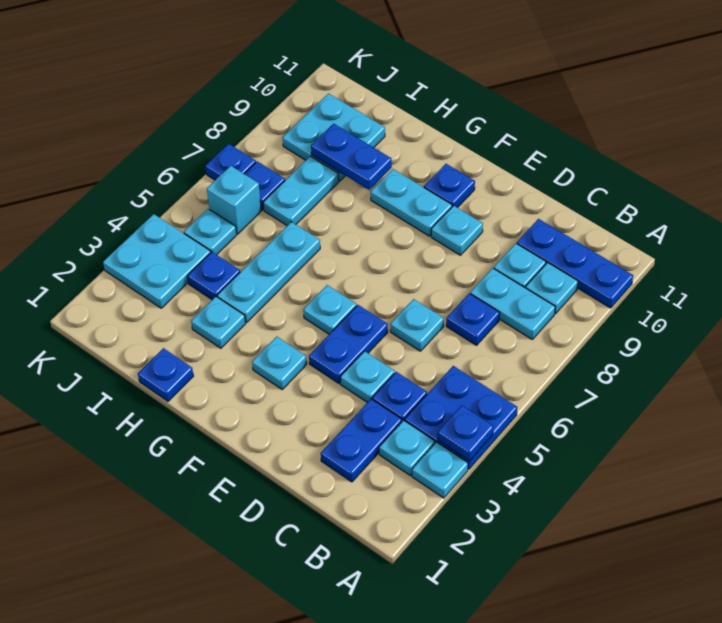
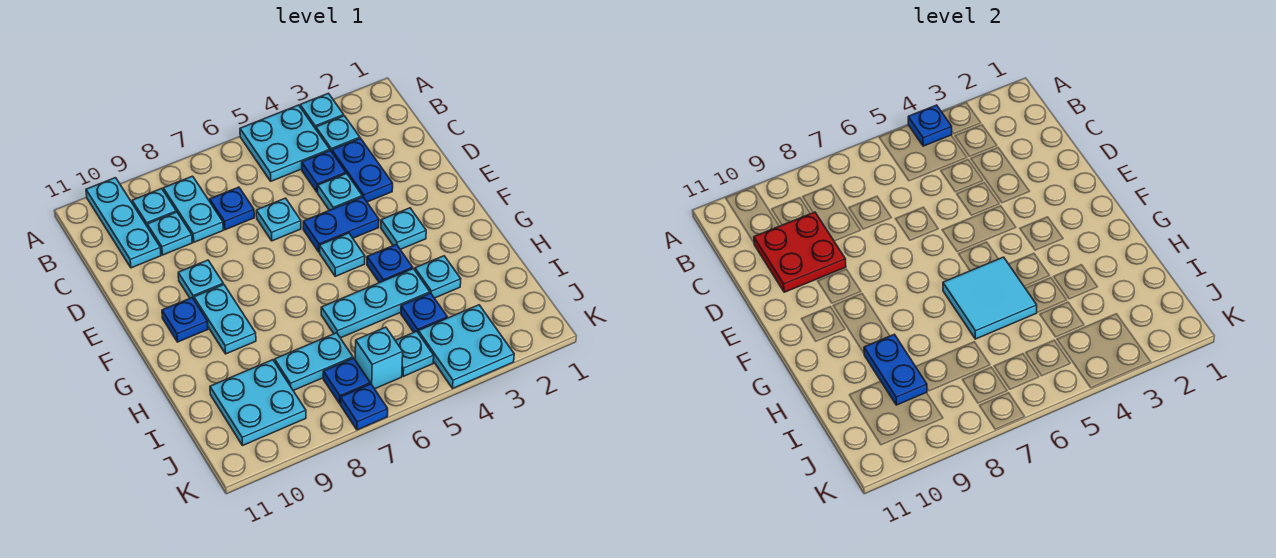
blue 2x2 plate [405,366,517,469] -> cyan 2x2 plate [240,105,330,181]
blue 1x3 plate [517,219,633,308] -> cyan 1x3 plate [86,178,161,268]
blue 1x2 plate [321,399,402,482] -> blue 1x2 plate turned to [332,138,393,202]
none -> red 2x2 plate [754,212,846,292]
none -> cyan 2x2 tile [943,257,1037,339]
blue 1x1 plate [138,348,193,401] -> blue 1x1 plate moved to [367,244,413,283]

